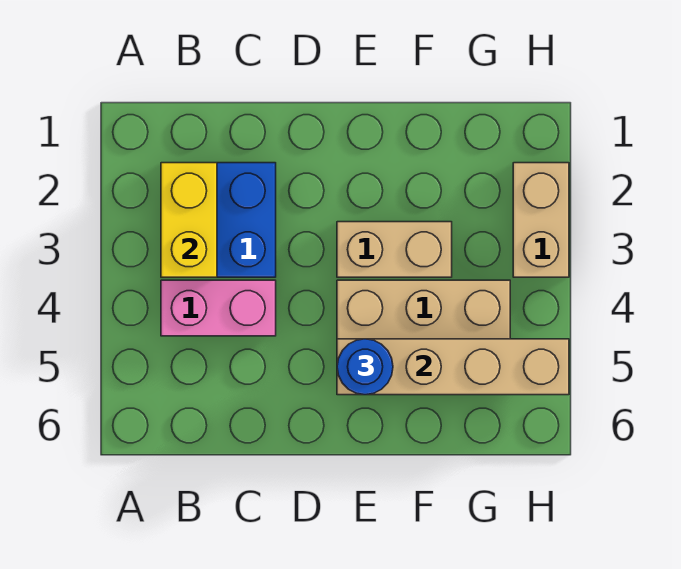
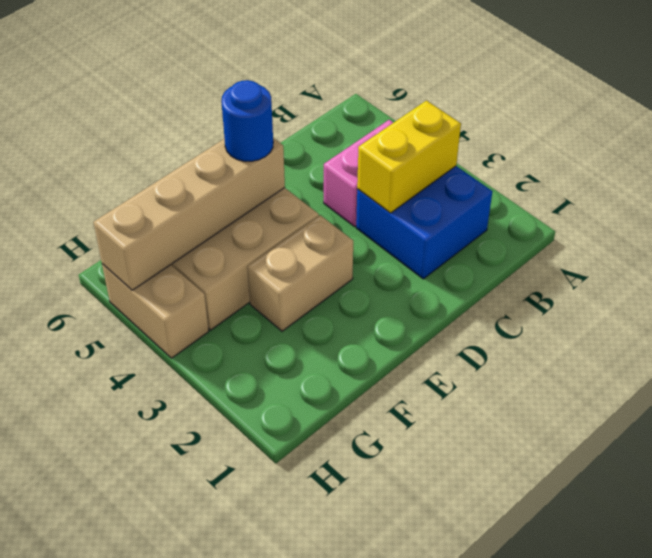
yellow 1x2 brick [161,163,217,277] -> yellow 1x2 brick turned to [357,101,461,213]
tan 1x2 brick [513,163,569,277] -> tan 1x2 brick moved to [102,264,209,358]

